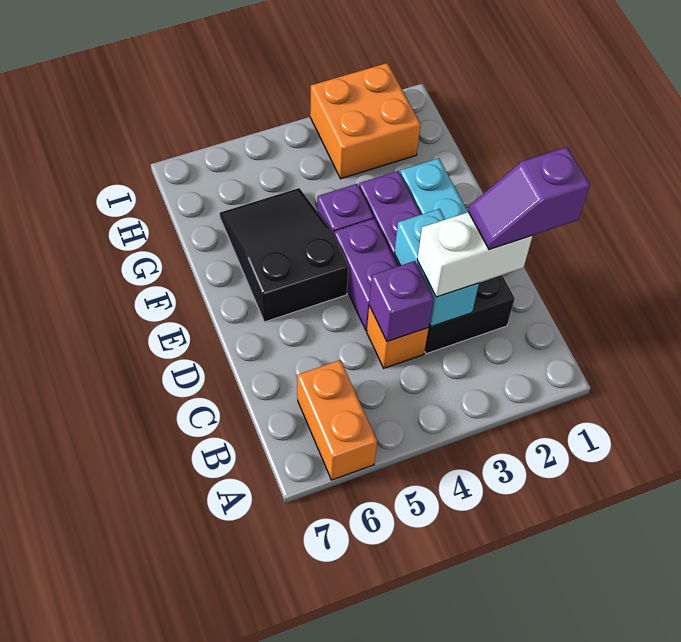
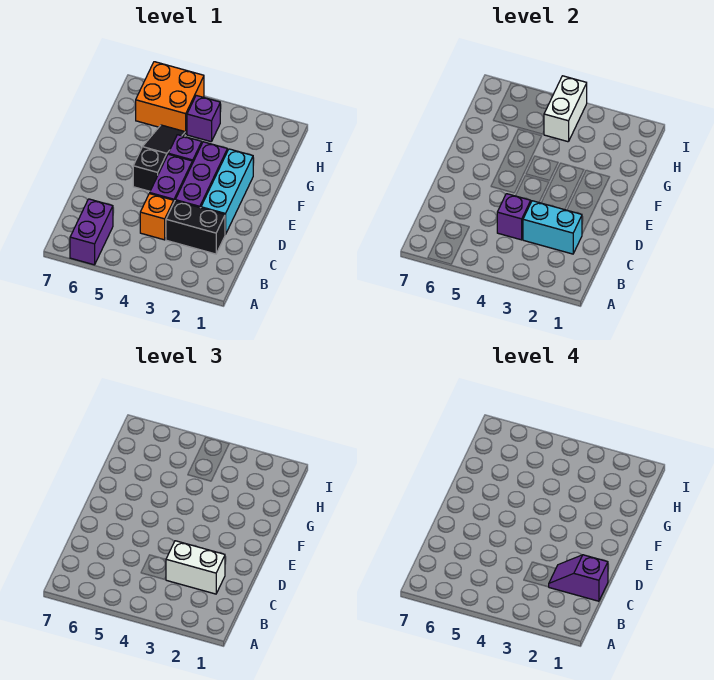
orange 1x2 brick [297,360,377,480] -> purple 1x2 brick [70,199,113,265]
cyan 1x2 brick [394,209,479,327] -> cyan 1x2 brick turned to [523,201,582,254]
black 2x3 slope [220,188,348,322] -> black 1x3 slope [133,125,186,191]
orange 2x2 brick [310,63,420,179] -> orange 2x2 brick moved to [136,62,204,134]
none -> purple 1x1 brick [187,95,220,142]
none -> white 1x2 brick [544,76,587,142]

